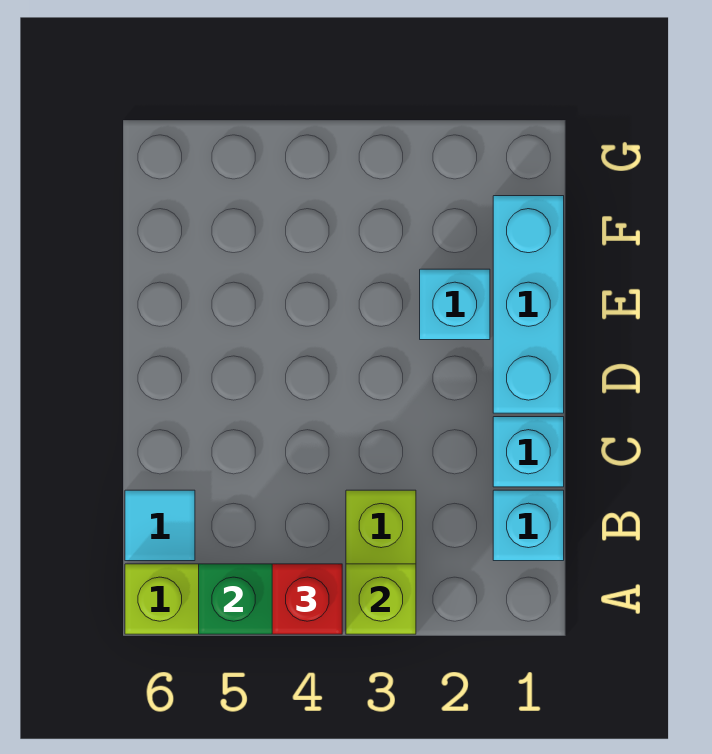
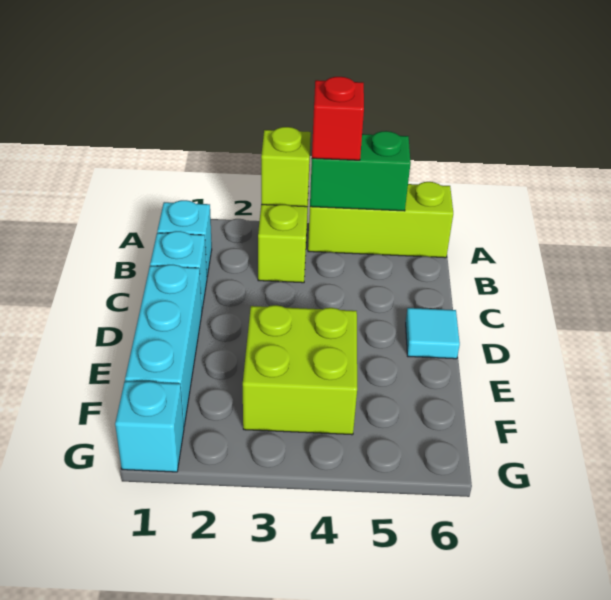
cyan 1x1 tile [125,490,195,561] -> cyan 1x1 tile moved to [406,308,460,359]
cyan 1x1 brick [420,269,490,340] -> cyan 1x1 brick moved to [115,381,184,472]
none -> lime 2x2 brick [243,305,357,435]

